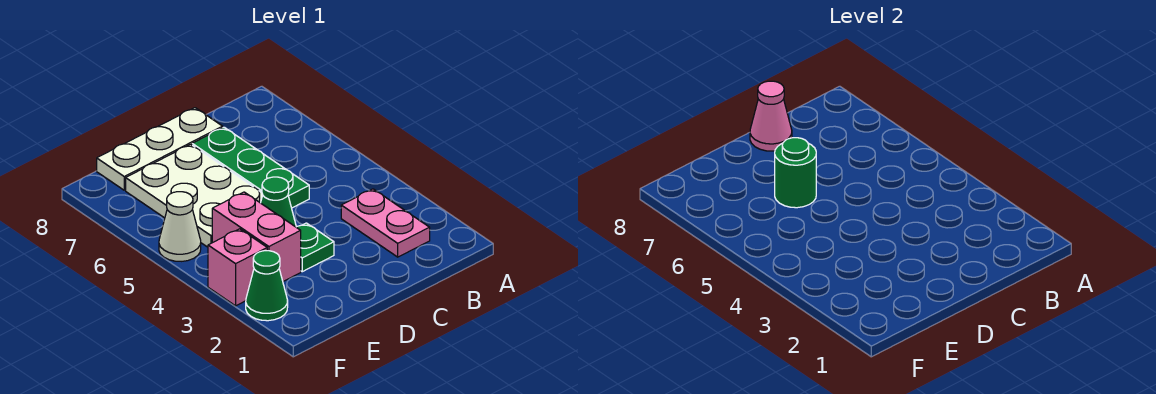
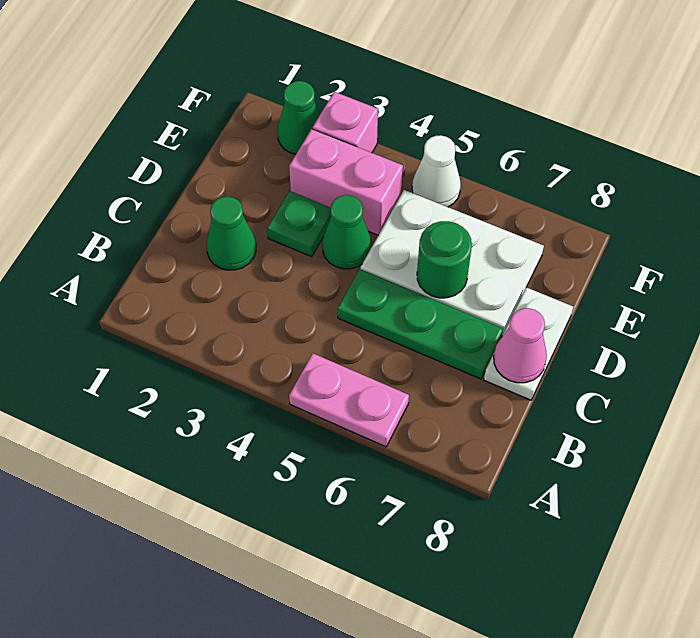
pink 1x2 plate [341,189,430,257] -> pink 1x2 plate moved to [289,353,409,447]
none -> green 1x1 cone [206,196,256,270]
white 1x3 plate [97,108,223,190] -> white 1x2 plate [484,287,573,400]

